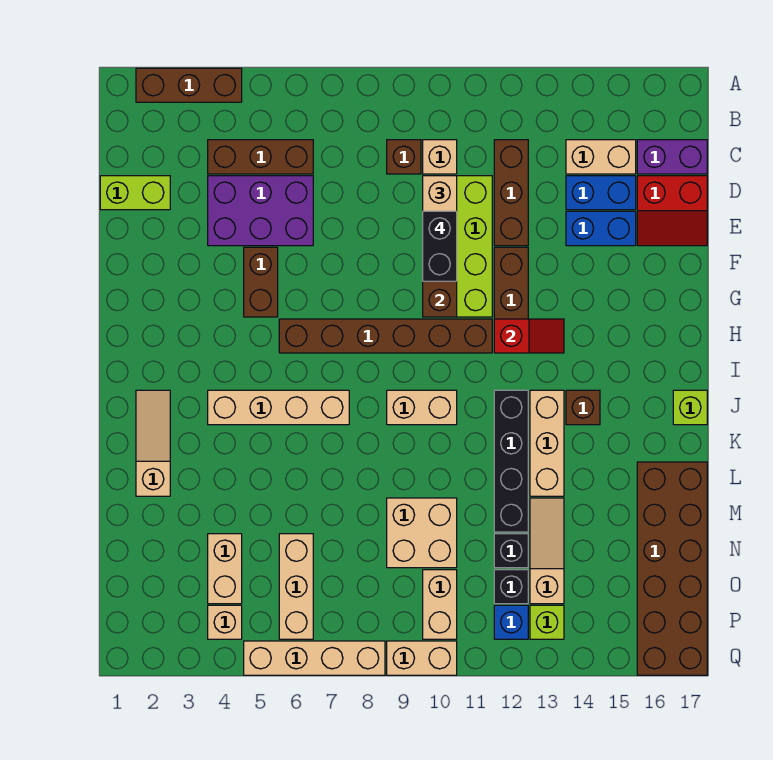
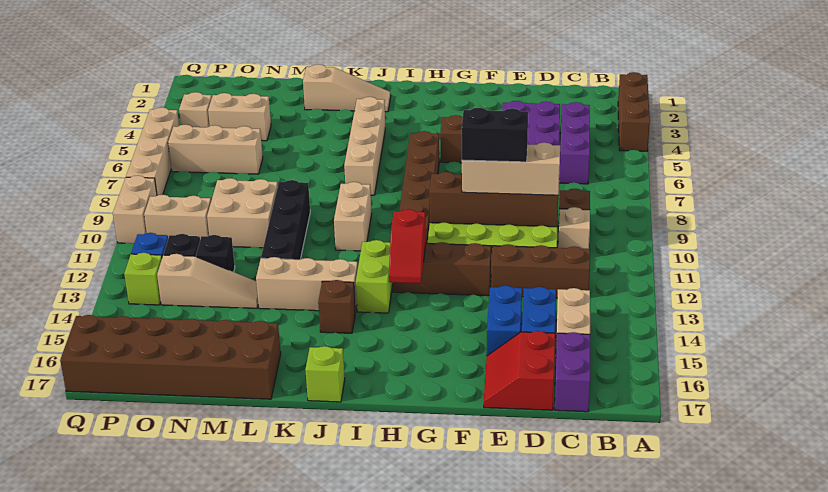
brown 1x3 brick [208,140,313,174] -> purple 1x3 brick [559,102,590,184]
lime 1x2 brick [100,176,170,210] -> lime 1x2 brick moved to [356,240,393,313]
black 1x4 brick [494,390,528,532] -> black 1x4 brick turned to [261,180,310,260]

